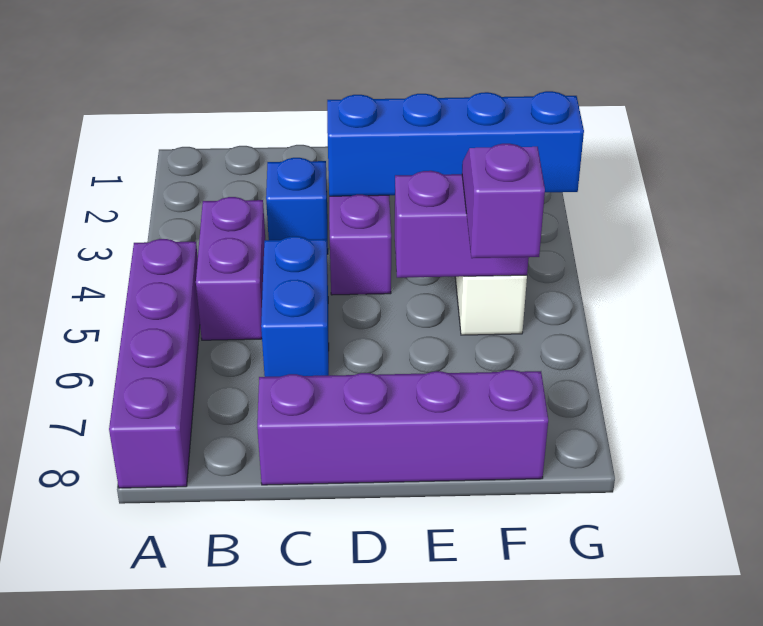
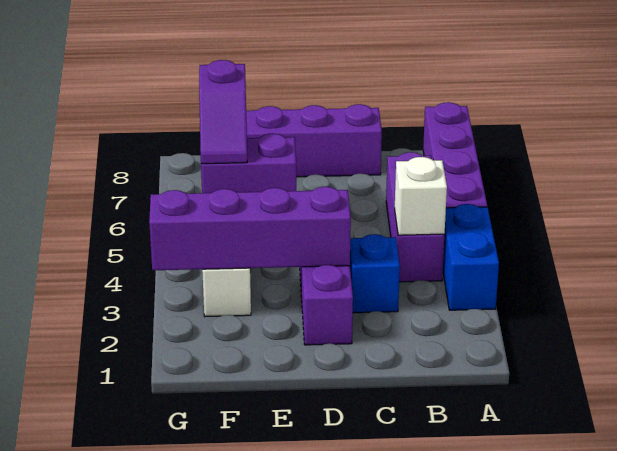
purple 1x2 brick [196,197,265,340] -> purple 1x3 brick [386,152,444,282]
none -> white 1x1 brick [395,157,447,235]
blue 1x2 brick [261,236,329,377] -> blue 1x2 brick moved to [443,204,499,310]
blue 1x4 brick [327,91,584,196] -> purple 1x4 brick [149,187,351,270]

